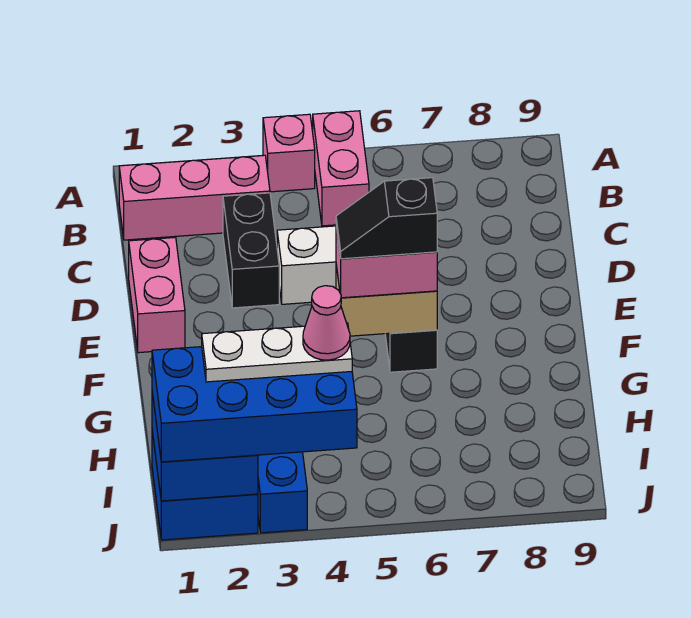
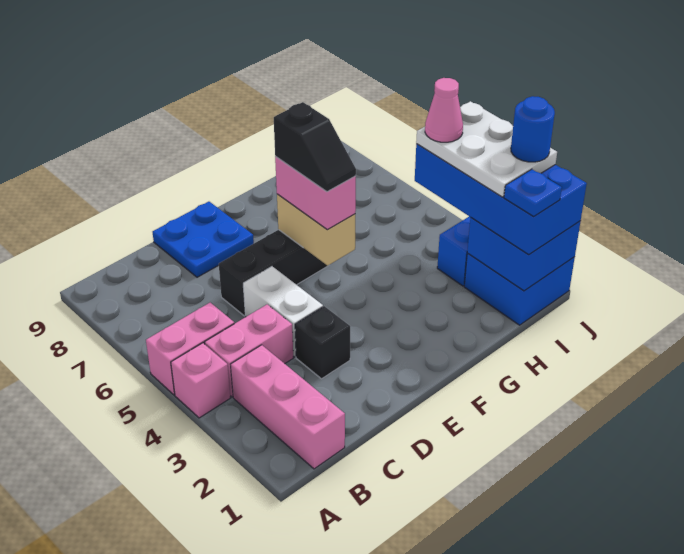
black 1x2 brick [223,193,279,308] -> black 1x1 brick [295,306,350,379]
pink 1x2 brick [129,237,185,353] -> pink 1x2 brick moved to [204,304,293,397]
none -> blue 2x2 plate [153,202,254,277]
none -> blue 1x1 plate [504,169,562,216]
white 1x3 plate [202,323,352,382] -> white 2x3 plate [416,101,557,197]
none -> blue 1x1 round brick [511,96,555,162]

